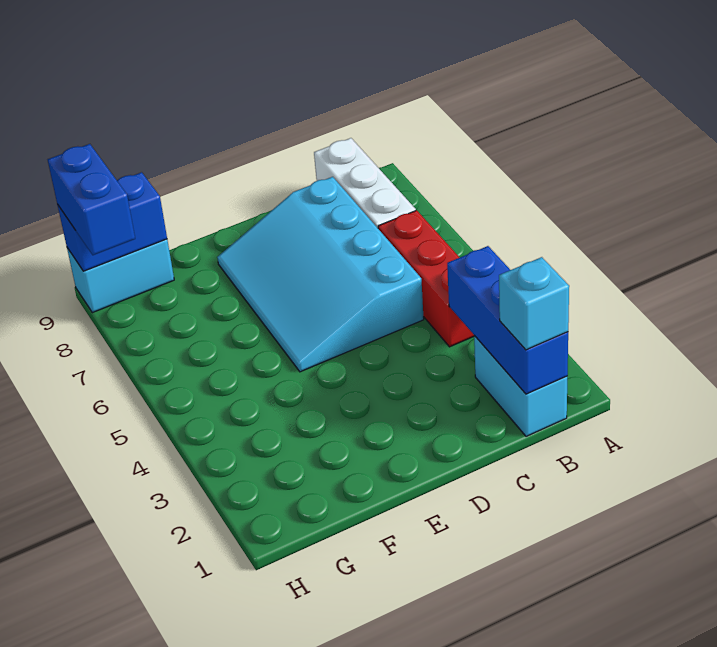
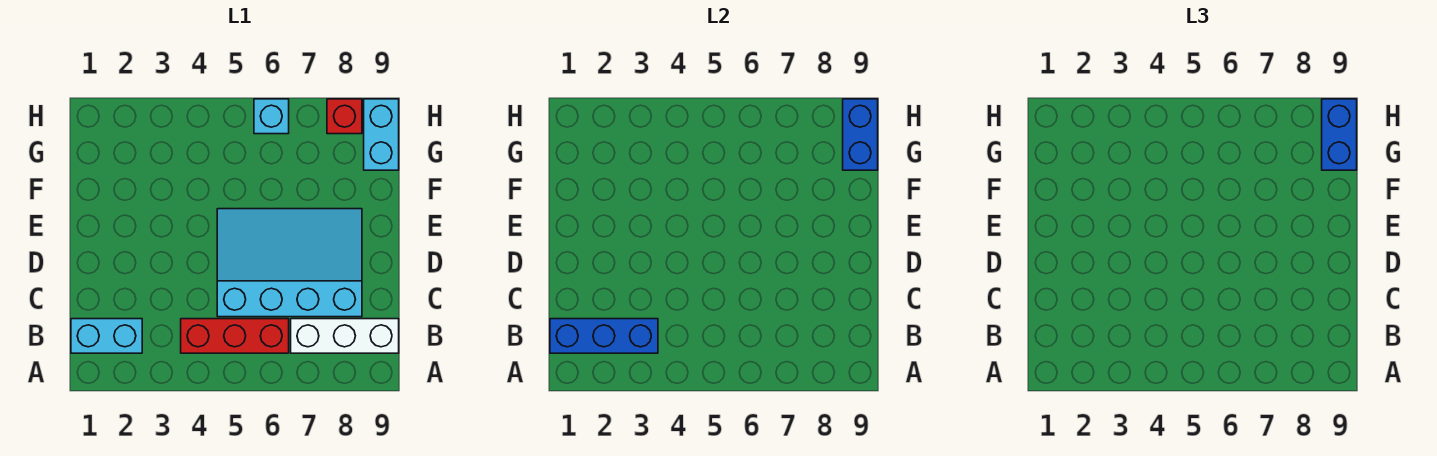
cyan 1x1 brick [499,257,569,350] -> cyan 1x1 brick moved to [254,99,289,134]
none -> red 1x1 brick [327,99,362,134]
blue 1x2 brick [48,144,135,255] -> blue 1x2 brick turned to [1322,99,1357,170]

